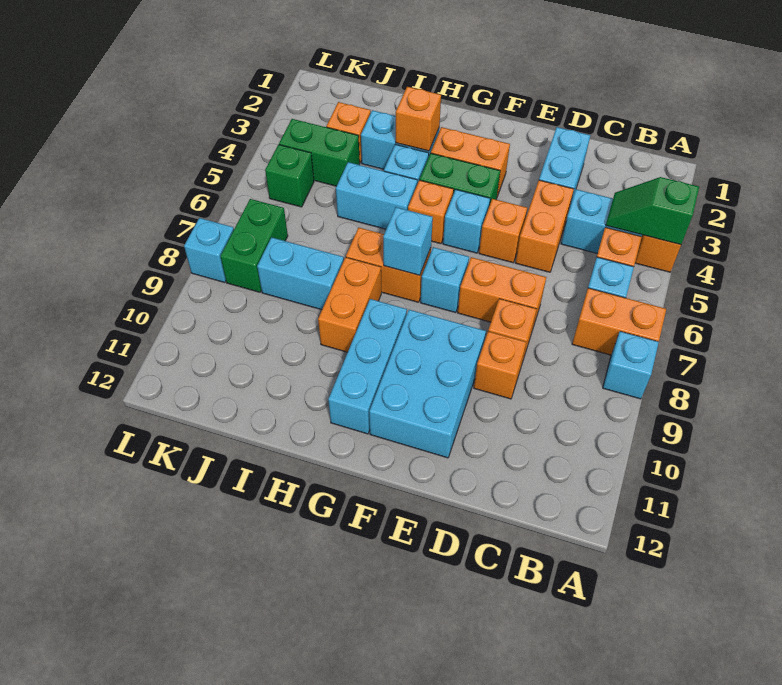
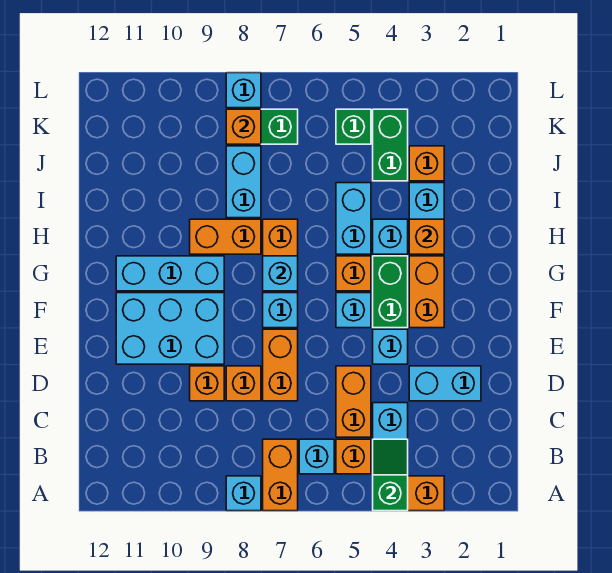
orange 1x2 brick [515,180,574,272] -> orange 1x2 brick turned to [336,366,371,437]
none -> cyan 1x1 brick [373,329,408,364]
orange 1x1 brick [479,199,527,263] -> orange 1x1 brick moved to [226,109,261,144]

